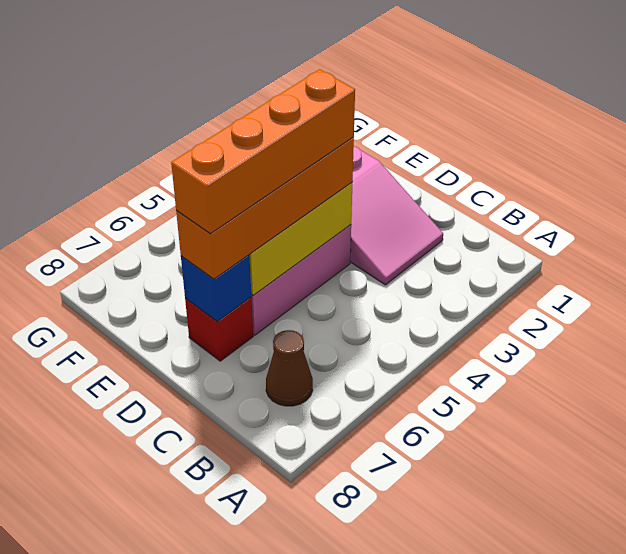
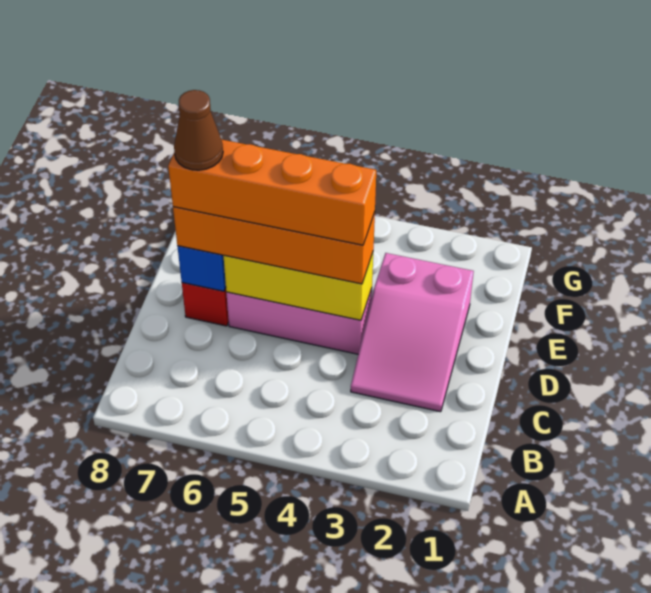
brown 1x1 cone [266,330,313,406] -> brown 1x1 cone moved to [174,90,223,170]

